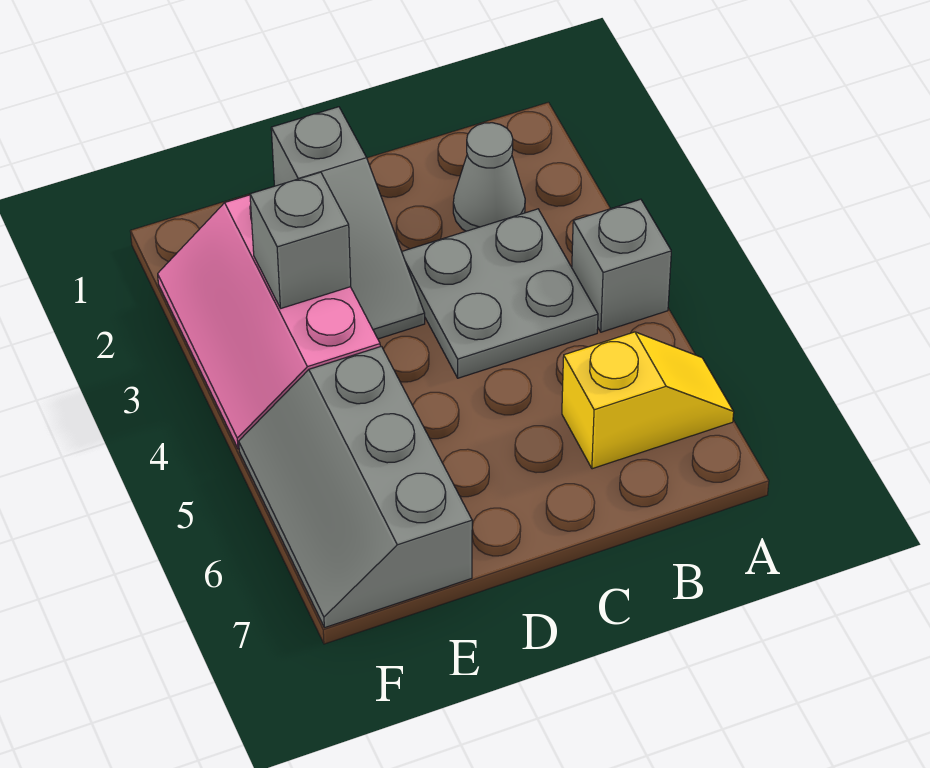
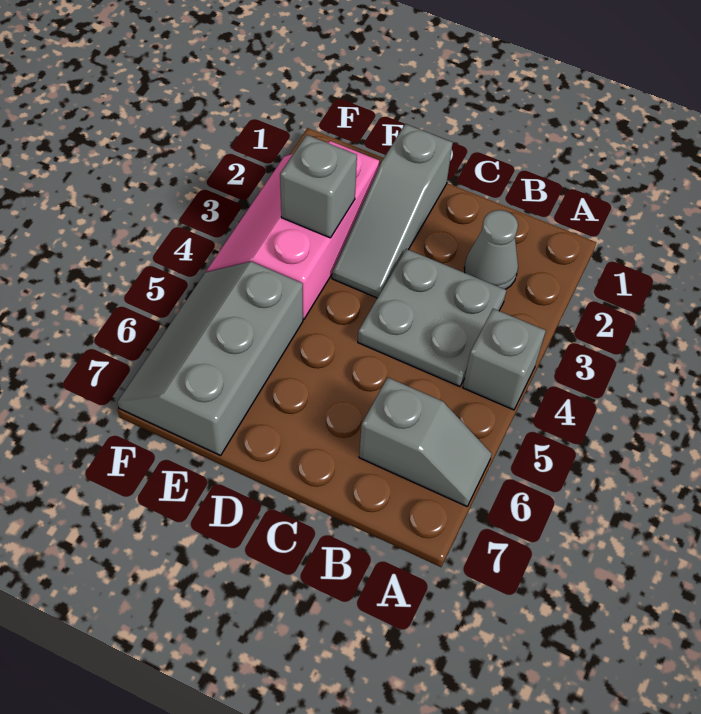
yellow 1x2 slope [562,332,734,469] -> grey 1x2 slope [359,377,492,506]

